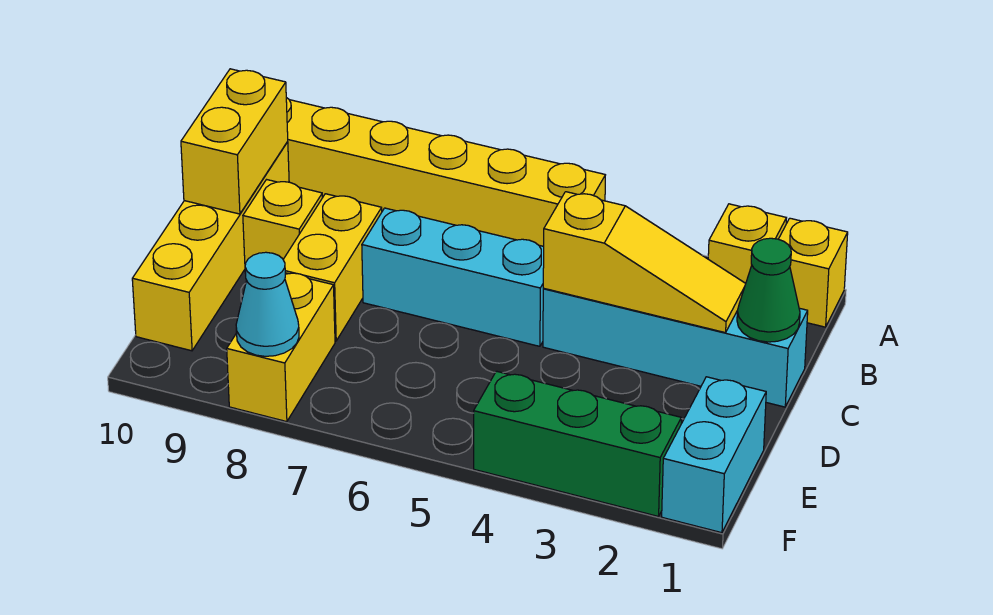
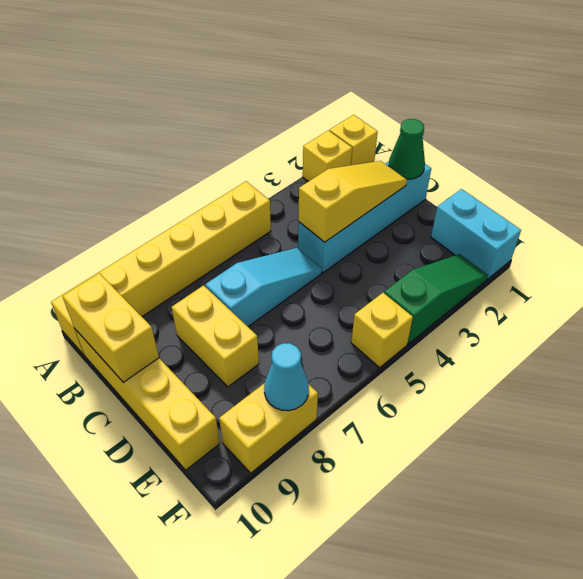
cyan 1x3 brick [362,208,544,346] -> cyan 1x3 slope [205,248,322,326]
yellow 1x1 brick [243,180,323,265] -> yellow 1x1 brick moved to [351,293,413,368]
yellow 1x2 brick [227,273,335,422] -> yellow 1x2 brick turned to [219,383,318,473]
green 1x3 brick [474,371,681,516] -> green 1x3 slope [384,254,488,344]

